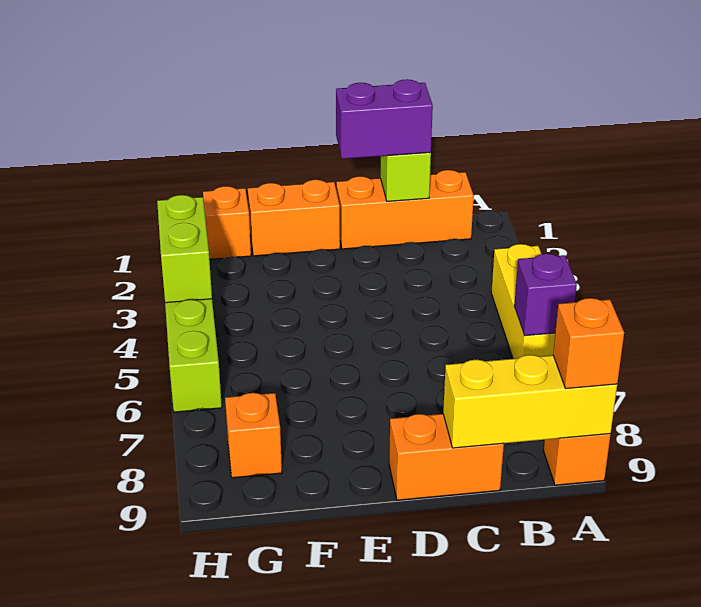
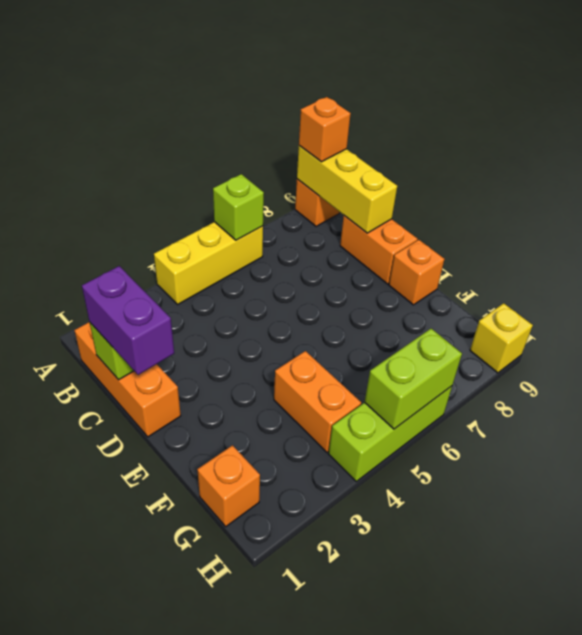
purple 1x1 brick [514,254,577,336] -> lime 1x1 brick [213,174,264,240]
orange 1x2 brick [248,180,340,256] -> orange 1x2 brick moved to [274,351,361,452]
orange 1x1 brick [225,393,282,478] -> orange 1x1 brick moved to [389,240,444,305]
lime 1x2 brick [157,195,212,303] -> lime 1x2 brick moved to [365,329,462,429]
none -> yellow 1x1 brick [470,303,533,373]

